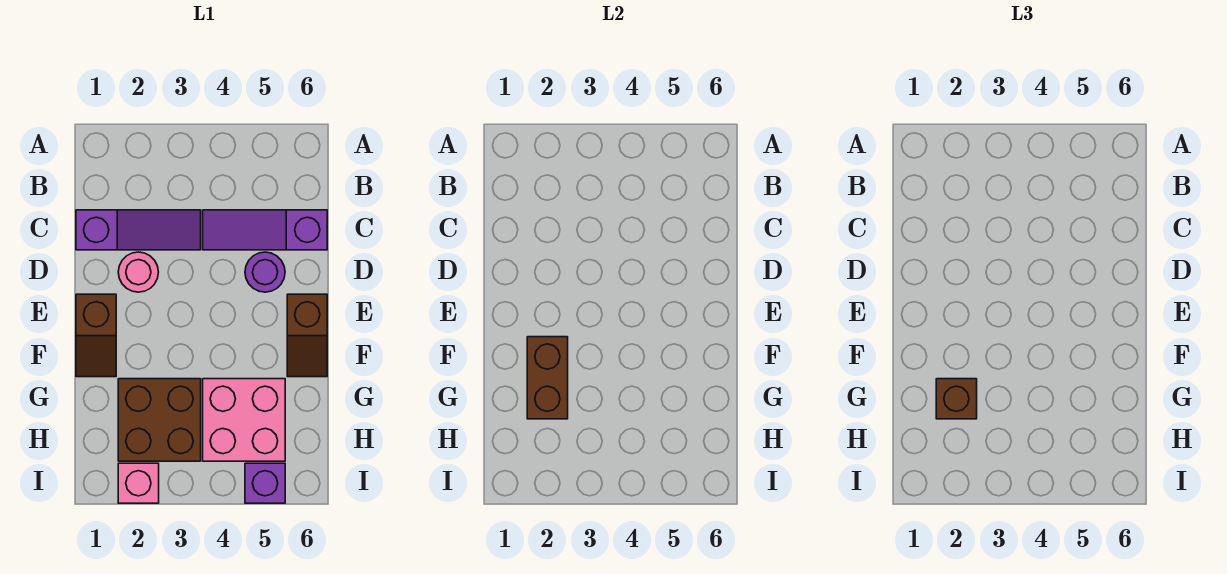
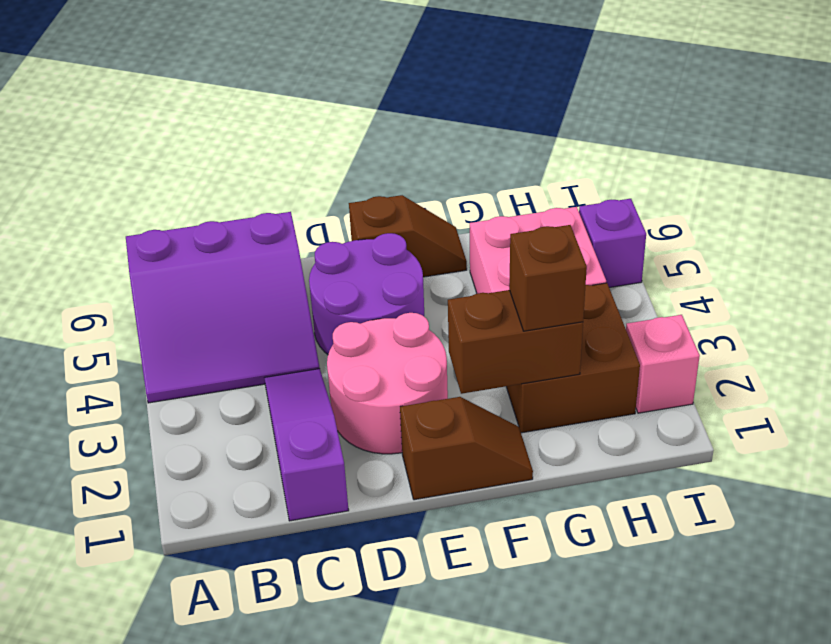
purple 1x3 slope [203,210,327,250] -> purple 3x3 slope [126,212,320,403]
pink 1x1 round brick [118,252,158,292] -> pink 2x2 round brick [327,313,448,454]
purple 1x1 round brick [245,252,285,292] -> purple 2x2 round brick [309,233,424,354]

